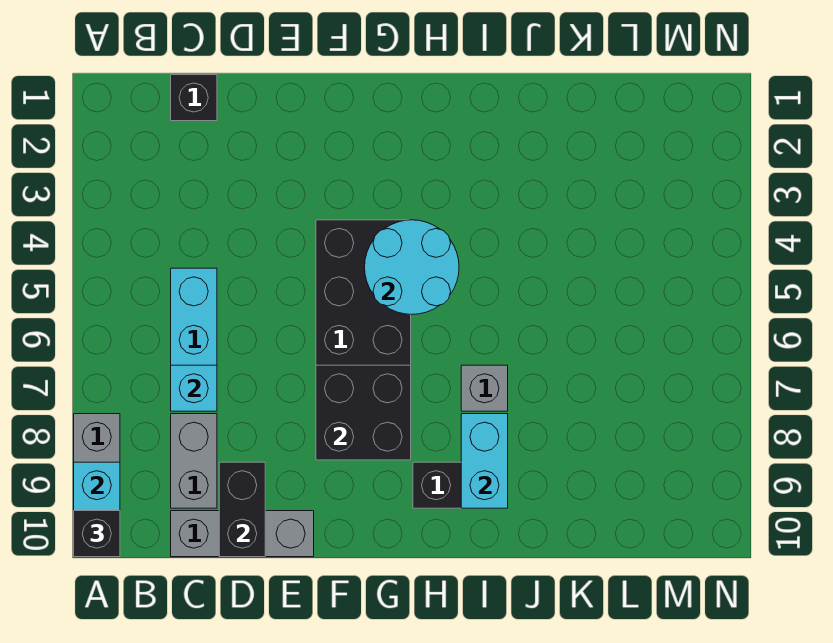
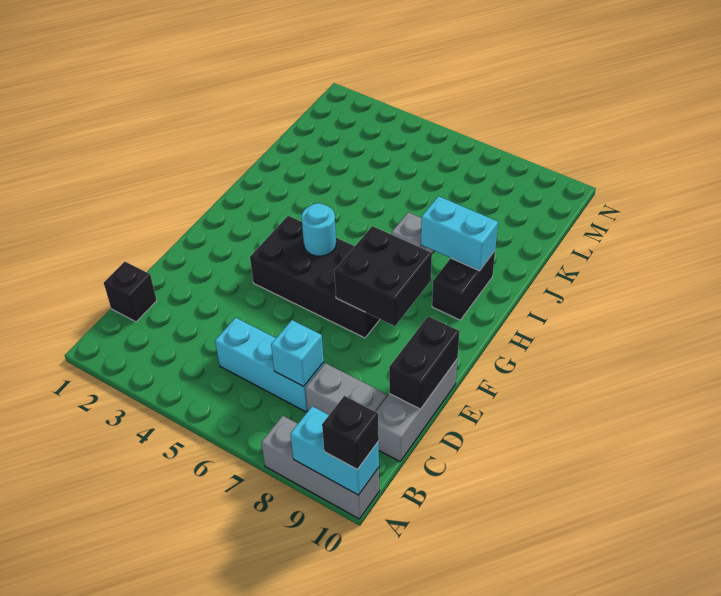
black 1x2 brick [219,462,265,557] -> black 1x2 brick turned to [389,316,460,409]
cyan 2x2 round brick [365,220,459,315] -> cyan 1x1 round brick [302,203,336,256]

